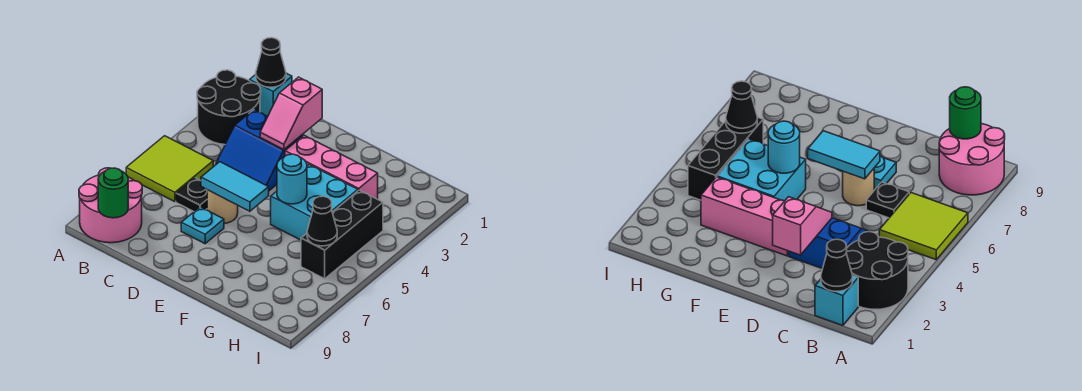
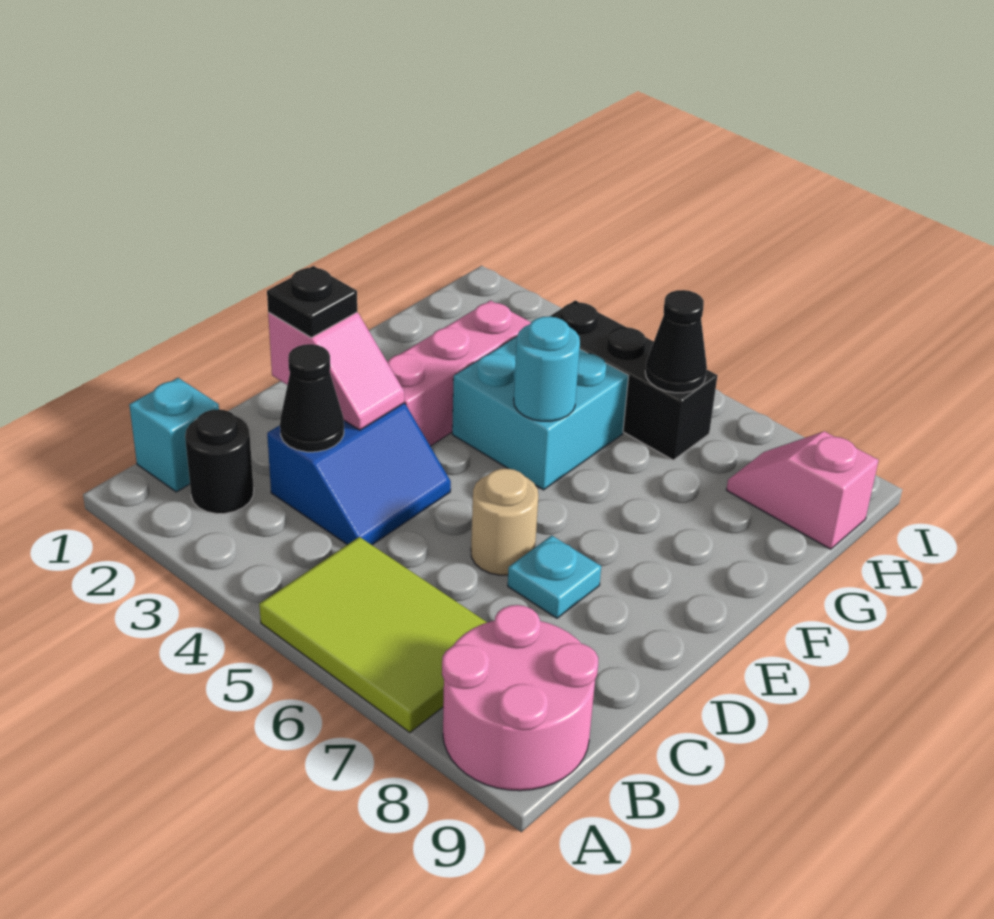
black 2x2 round brick [197,70,261,145] -> black 1x1 round brick [185,409,254,514]
lime 2x2 tile [126,136,213,202] -> lime 2x3 tile [259,537,487,733]
black 1x1 cone [256,38,286,87] -> black 1x1 cone moved to [280,344,344,452]
green 1x1 round brick [98,168,128,218] -> none
black 1x1 plate [176,178,207,211] -> black 1x1 plate moved to [267,266,357,337]
cyan 1x2 tile [201,162,269,211] -> none
none -> pink 1x2 slope [726,431,879,549]

